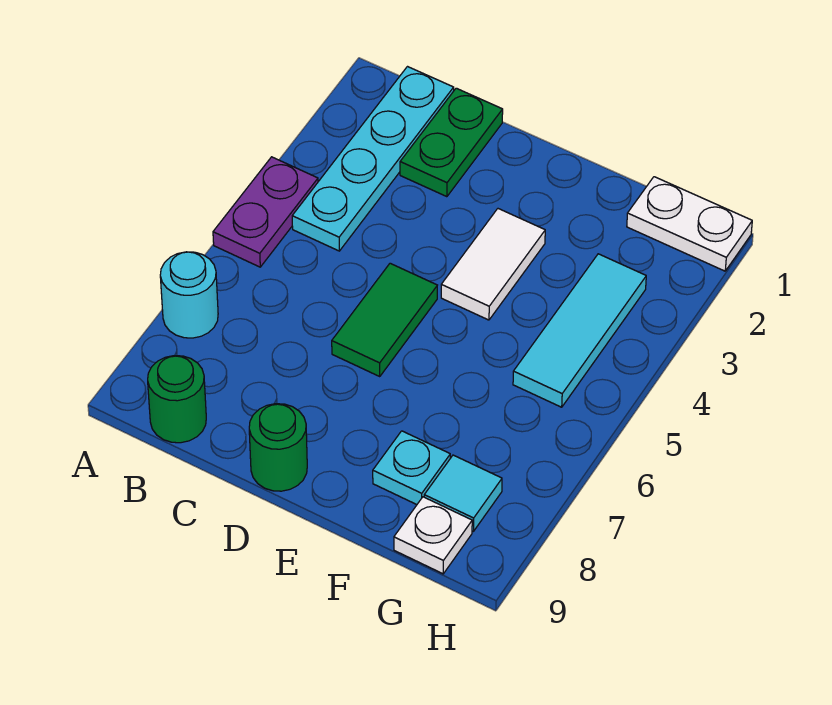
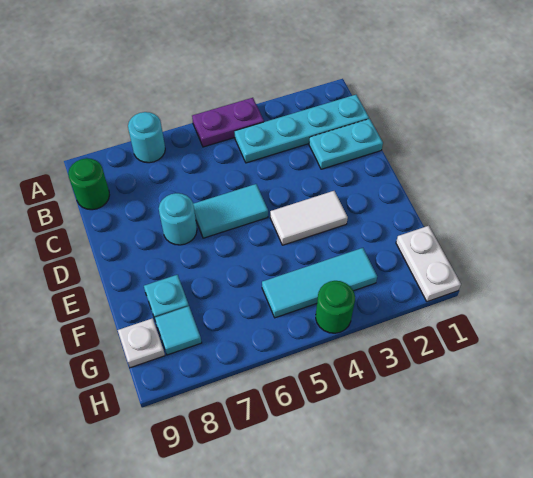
green 1x2 plate [400,88,503,197] -> cyan 1x2 plate [309,119,383,169]
green 1x2 tile [332,263,437,377] -> cyan 1x2 tile [193,184,268,238]
none -> cyan 1x1 round brick [159,193,197,245]
green 1x1 round brick [249,404,307,491] -> green 1x1 round brick moved to [316,281,355,333]

